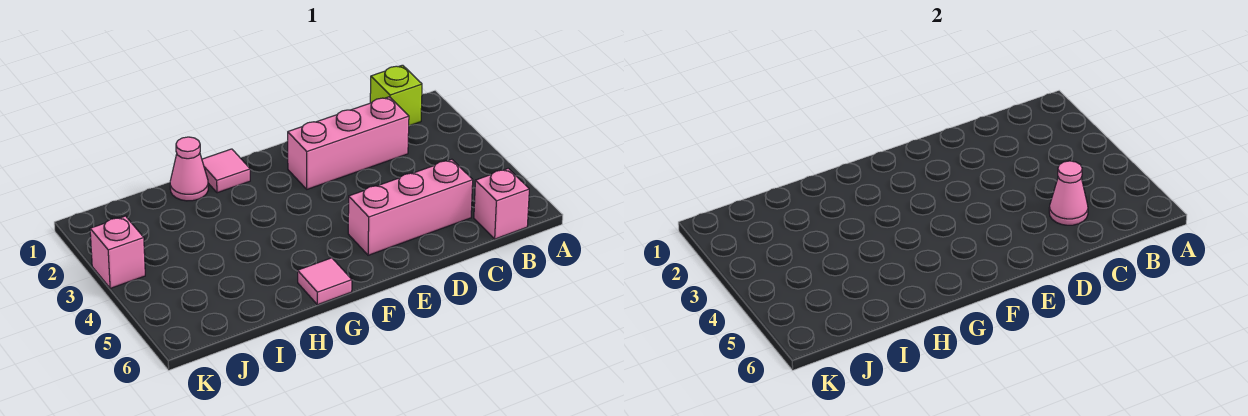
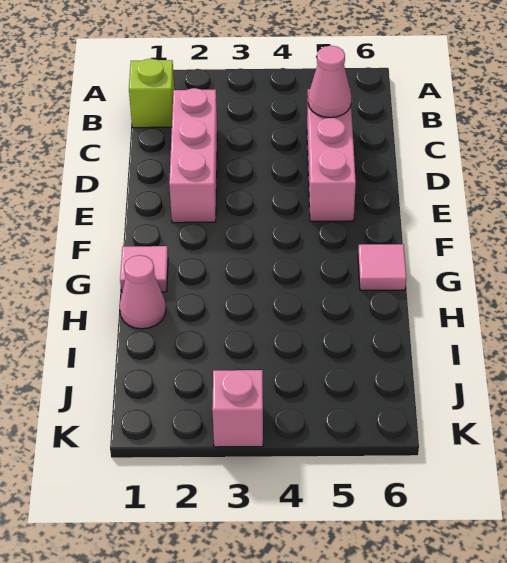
pink 1x1 brick [474,168,529,239] -> none

